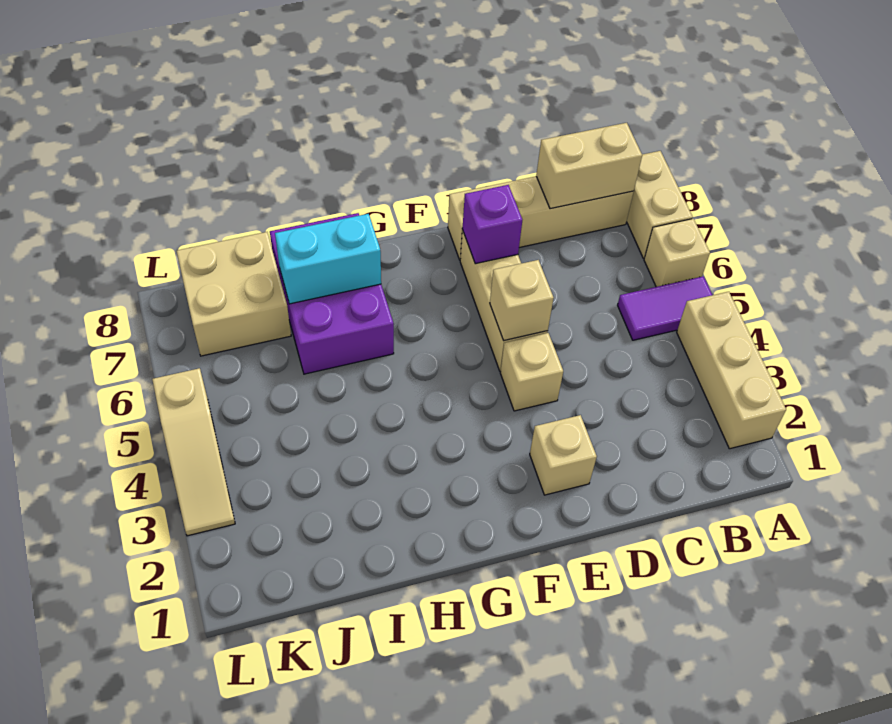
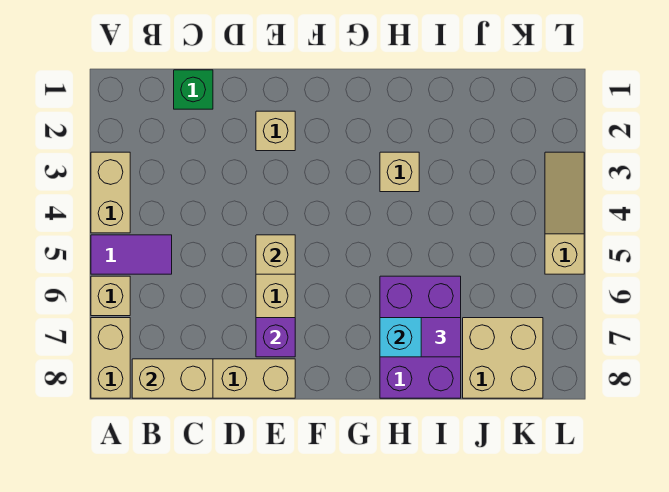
tan 1x3 brick [677,292,786,449] -> tan 1x2 brick [91,152,130,233]
none -> green 1x1 brick [174,70,213,109]
tan 1x1 brick [500,333,563,411] -> tan 1x1 brick moved to [380,152,419,192]
none -> purple 1x1 tile [421,318,461,357]

